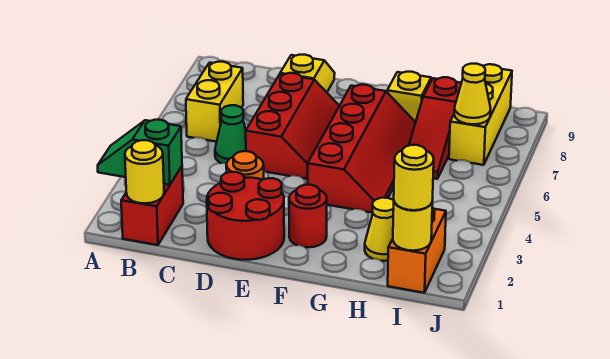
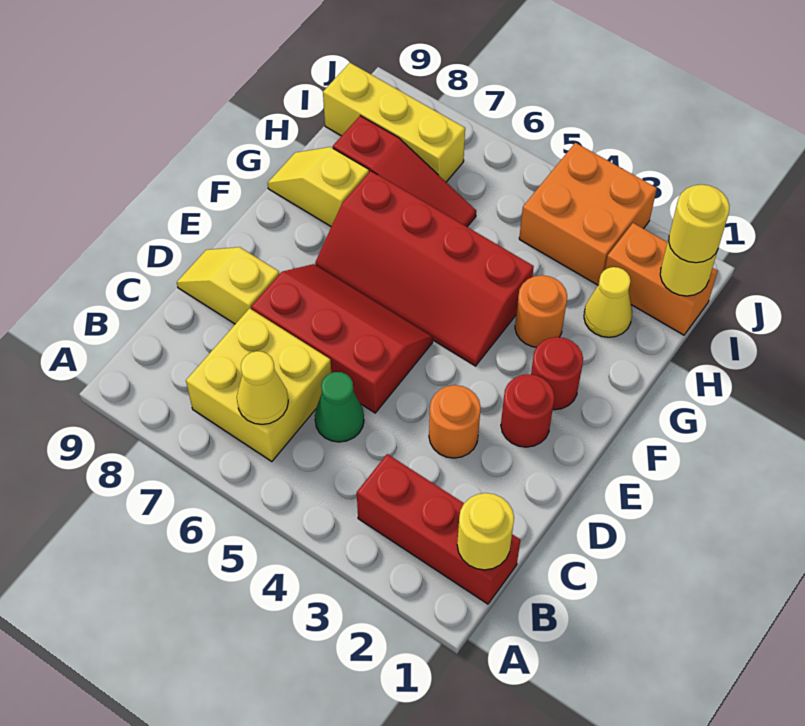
green 1x2 slope [98,120,182,185] -> none
red 1x2 brick [121,166,183,245] -> red 1x3 brick [357,454,520,604]
yellow 1x2 brick [186,62,243,142] -> yellow 2x2 brick [186,308,331,462]
red 2x2 round brick [207,172,284,260] -> red 1x1 round brick [501,374,555,447]
red 2x4 slope [308,85,416,213] -> red 2x4 slope turned to [315,171,534,366]
none -> orange 1x1 round brick [515,275,567,347]
none -> orange 2x2 brick [519,143,657,285]
yellow 1x1 cone [454,64,491,124] -> yellow 1x1 cone moved to [237,351,288,424]

